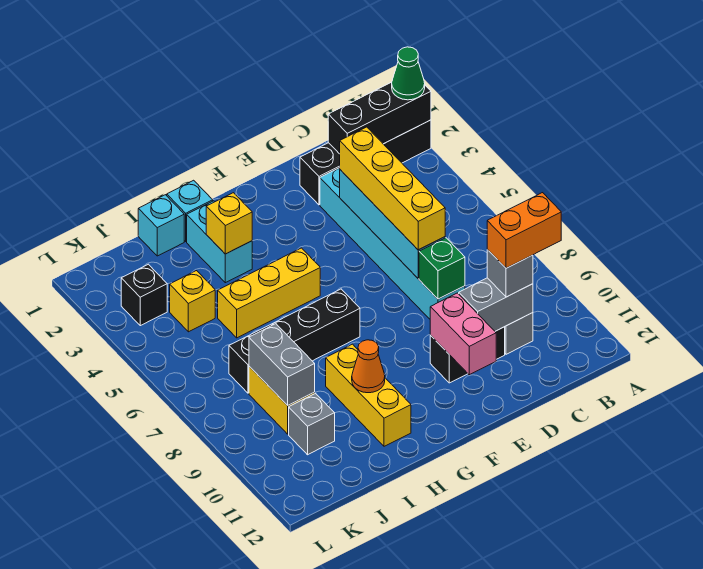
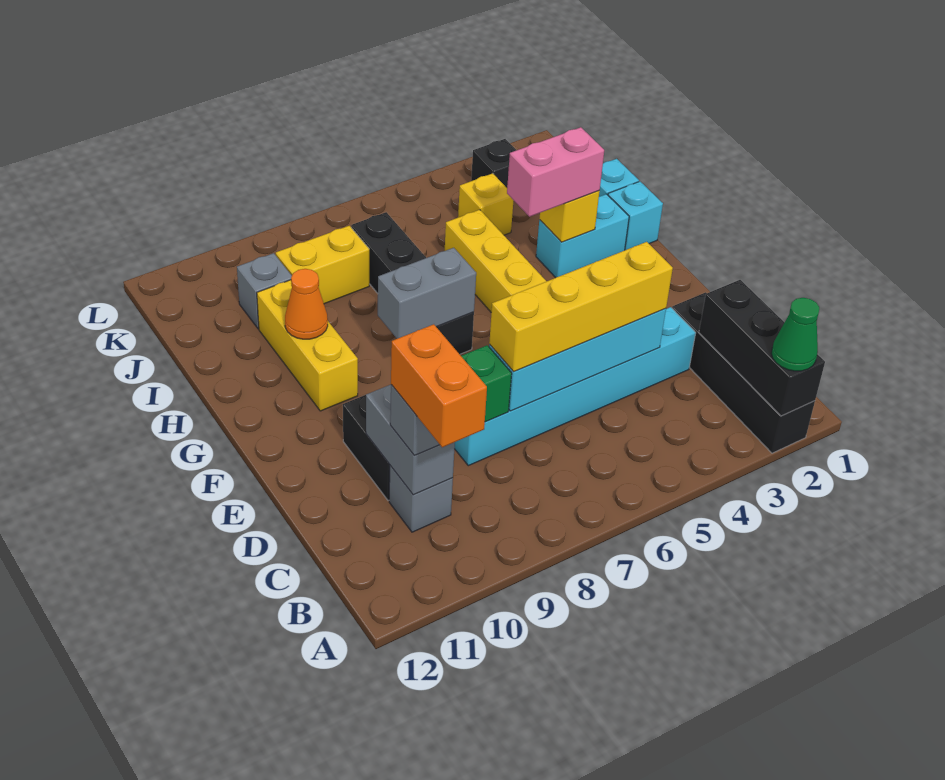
pink 1x2 brick [430,293,496,375] -> pink 1x2 brick moved to [507,127,604,217]
yellow 1x3 brick [326,344,411,446] -> yellow 1x3 brick turned to [257,280,358,411]
grey 1x2 brick [249,324,315,405] -> grey 1x2 brick moved to [378,248,476,339]

